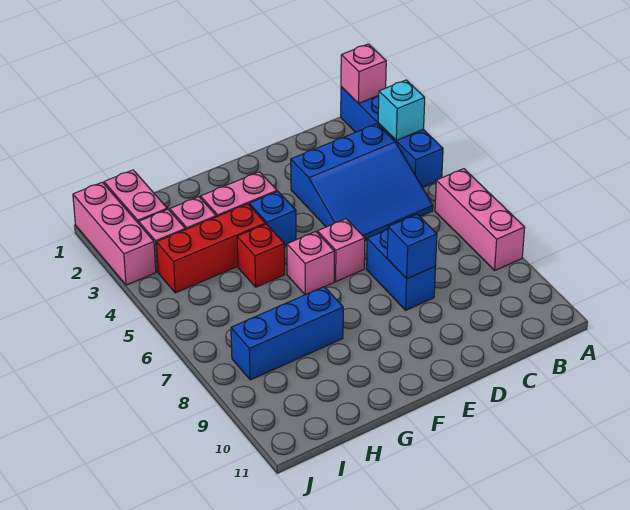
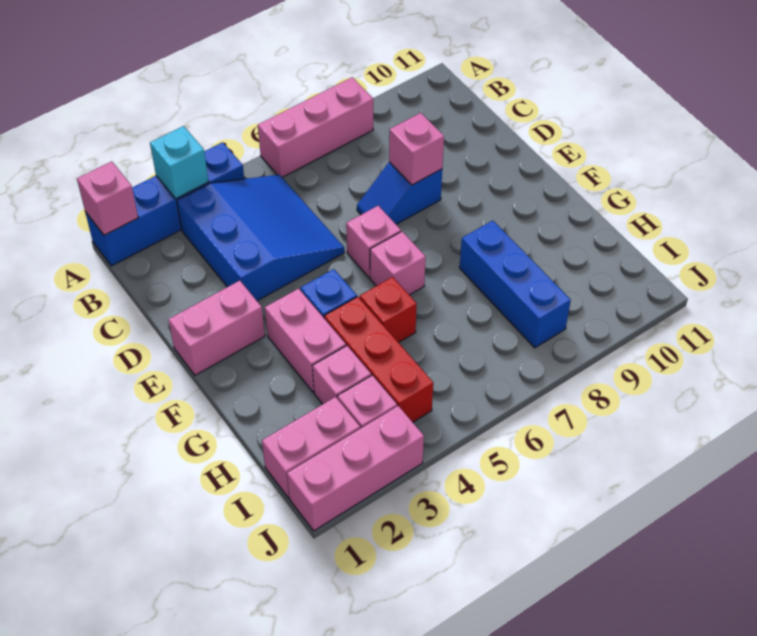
blue 1x2 brick [367,230,435,310] -> blue 1x2 slope [357,162,442,224]
blue 1x1 brick [387,214,437,279] -> pink 1x1 brick [389,113,444,185]
none -> pink 1x2 brick [168,281,265,375]

